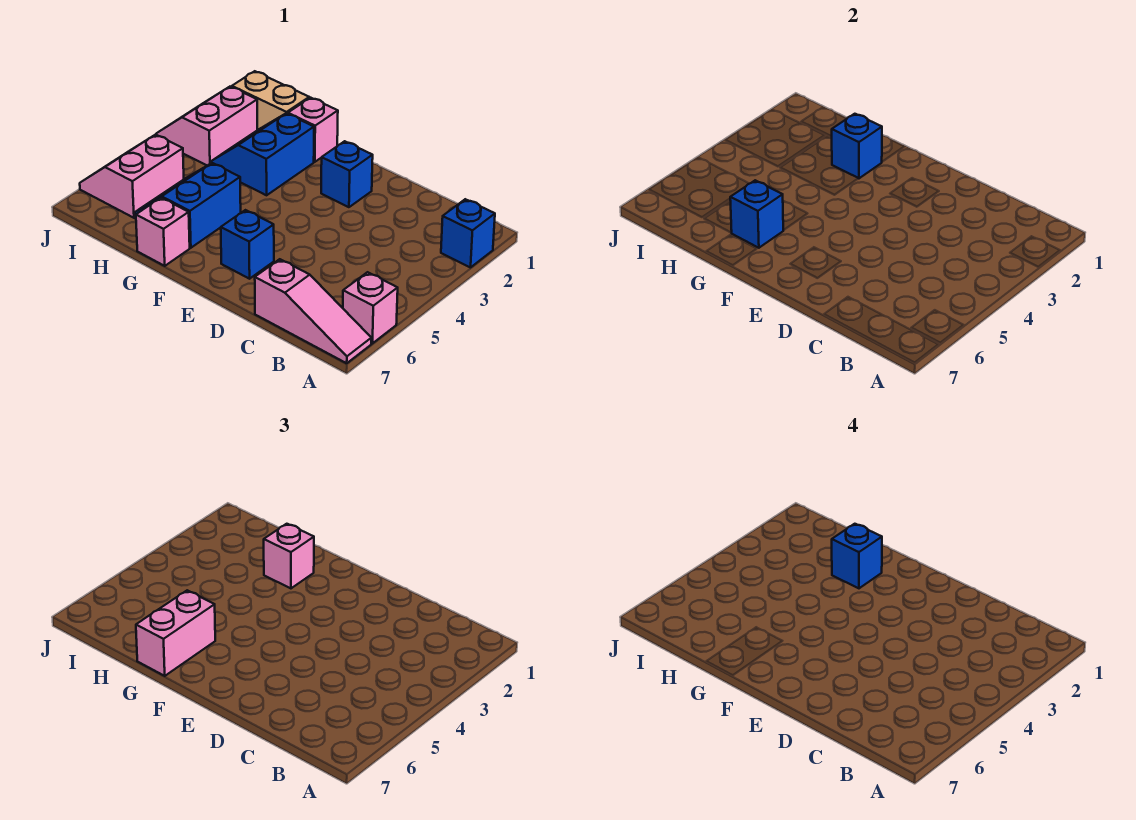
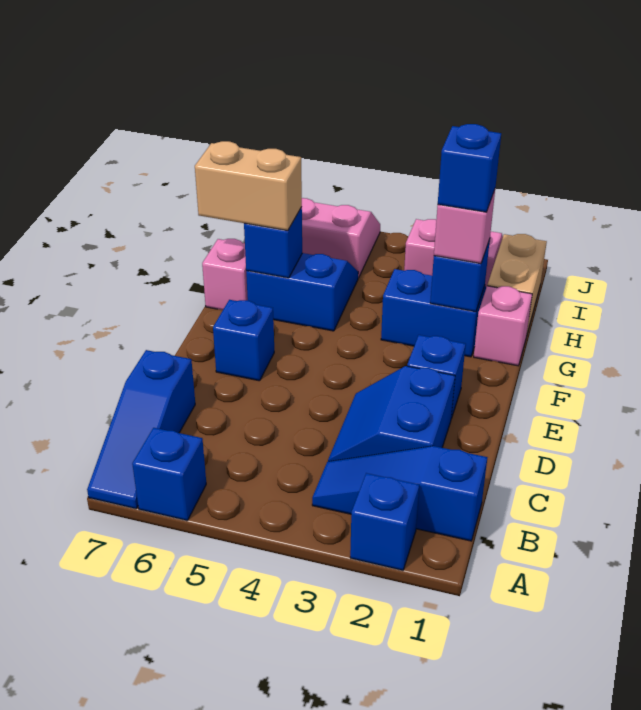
pink 1x1 brick [343,272,398,343] -> blue 1x1 brick [132,428,206,521]
pink 1x3 slope [255,259,371,363] -> blue 1x3 slope [87,350,195,509]
none -> blue 1x3 slope [312,446,487,541]
none -> blue 2x2 slope [328,366,455,462]
pink 1x2 brick [136,590,215,676] -> tan 1x2 brick [195,141,302,231]

